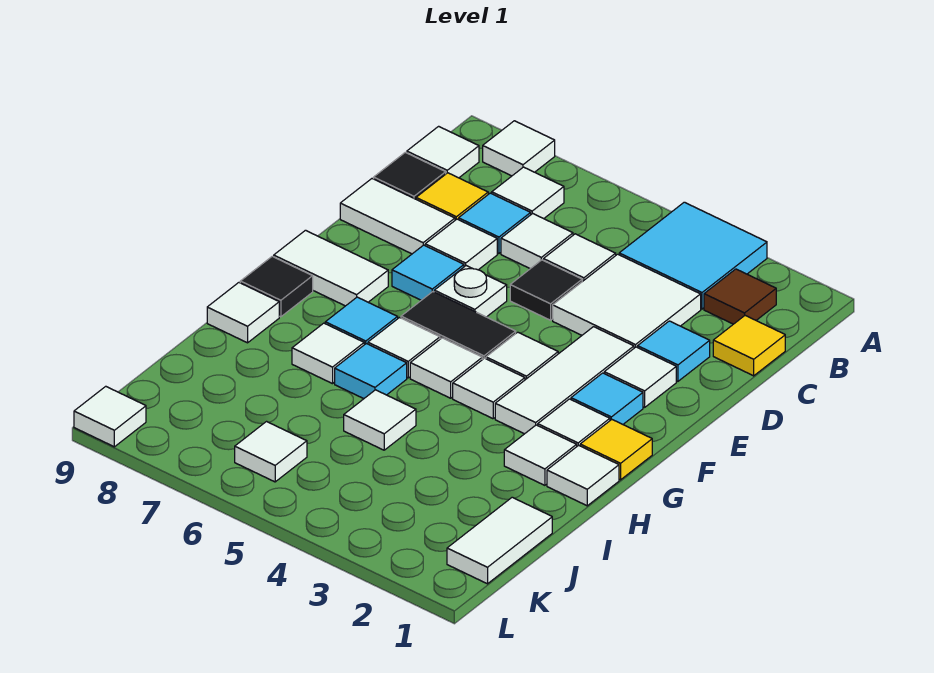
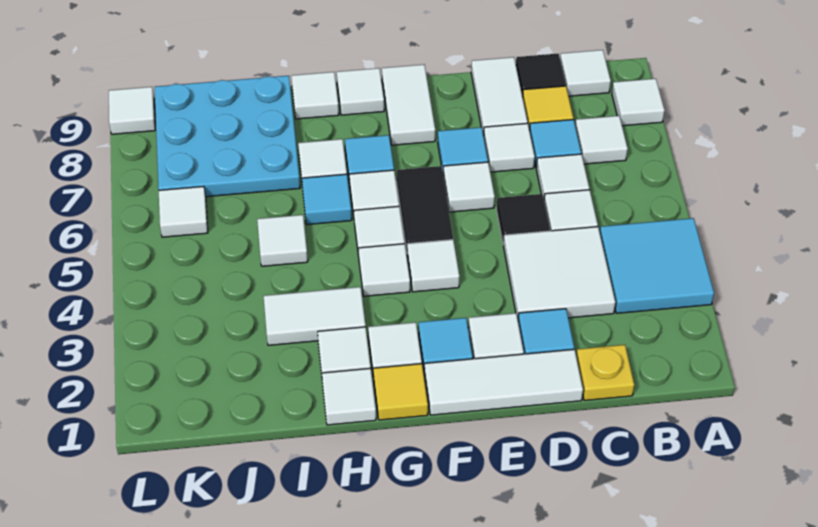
brown 1x1 tile [704,269,776,324] -> none
yellow 1x1 tile [713,316,785,376] -> yellow 1x1 plate [576,345,634,401]
white 1x3 tile [495,327,634,434] -> white 1x3 tile moved to [424,349,583,415]
white 1x1 plate [434,266,507,317] -> white 1x1 tile [443,162,495,212]
black 1x1 tile [240,256,313,317] -> white 1x1 tile [337,68,384,115]
none -> cyan 3x3 plate [155,76,300,197]
white 1x2 tile [447,497,552,584] -> white 1x2 tile moved to [264,287,366,345]

